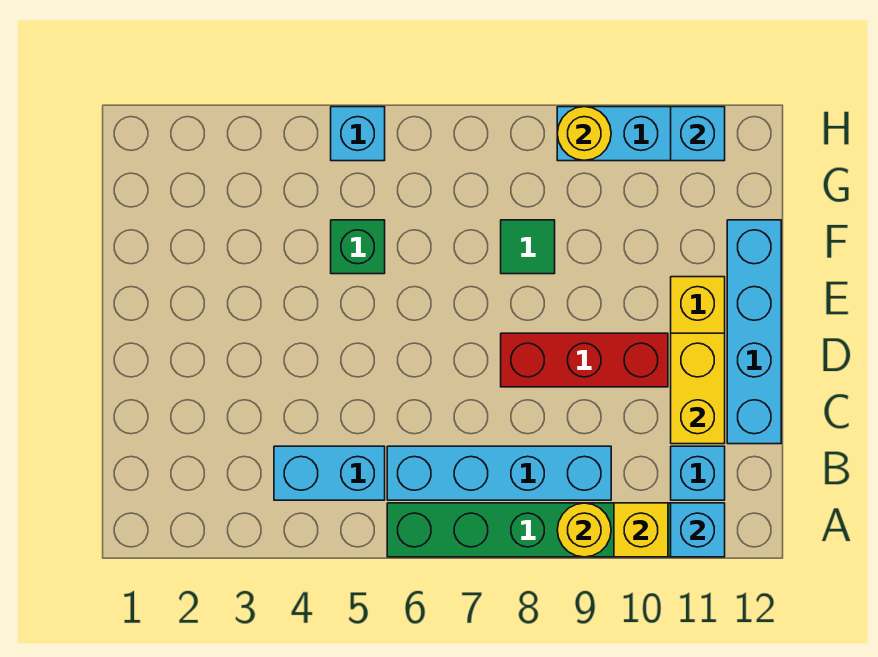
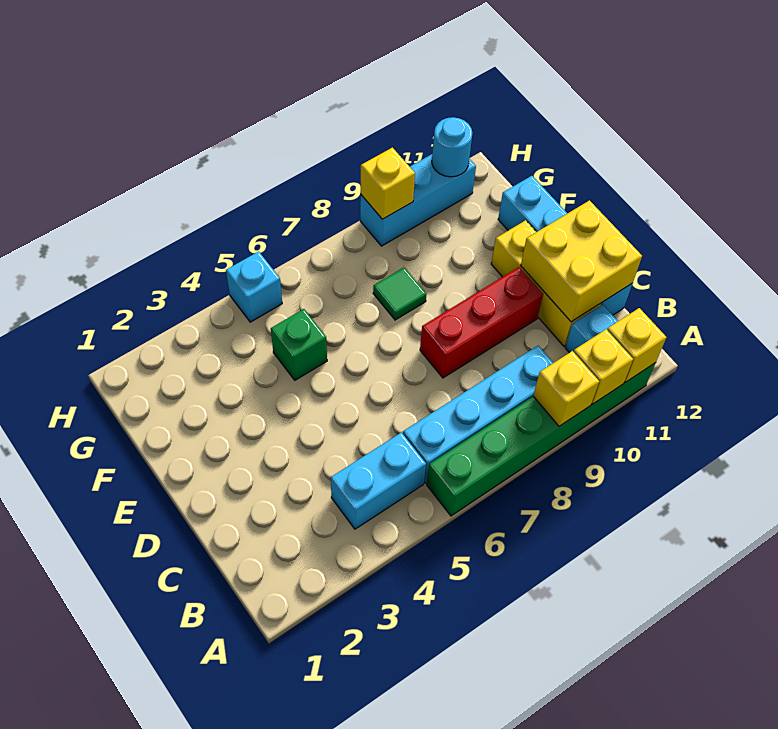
yellow 1x1 round brick [557,503,611,557] -> yellow 1x1 brick [533,351,599,426]
cyan 1x1 brick [671,503,725,557] -> yellow 1x1 brick [607,308,666,382]
yellow 1x2 brick [671,333,725,444] -> yellow 2x2 brick [521,200,642,322]
yellow 1x1 round brick [557,107,611,160] -> yellow 1x1 brick [361,148,415,219]
cyan 1x1 brick [671,107,725,161] -> cyan 1x1 round brick [432,117,472,177]

